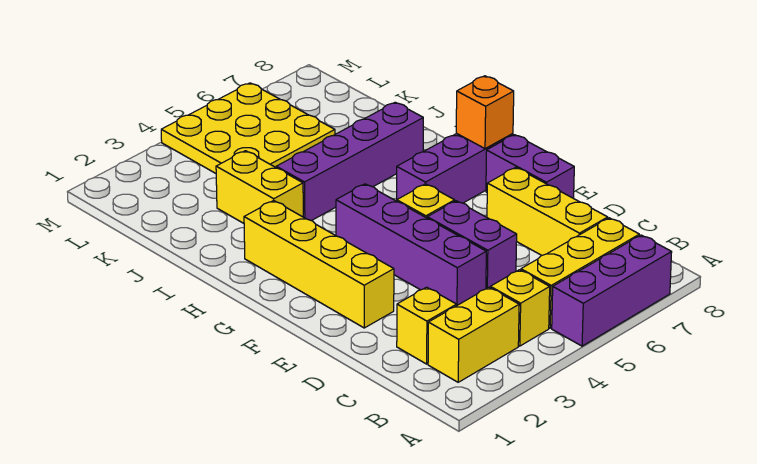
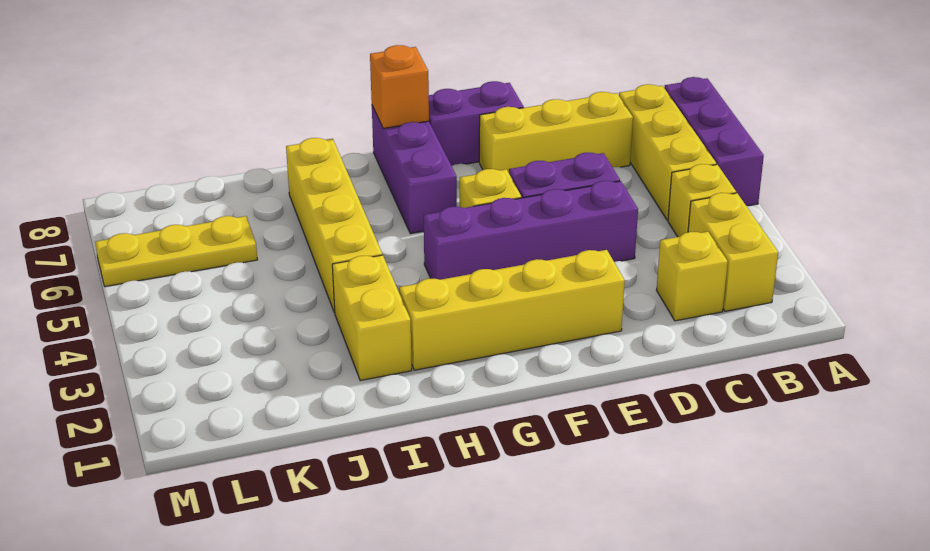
yellow 1x2 brick [216,151,303,223] -> yellow 1x2 brick turned to [332,255,412,381]
purple 1x4 brick [276,102,423,221] -> yellow 1x4 brick [286,138,382,313]
yellow 3x3 plate [161,83,335,173] -> yellow 1x3 plate [95,216,258,287]

